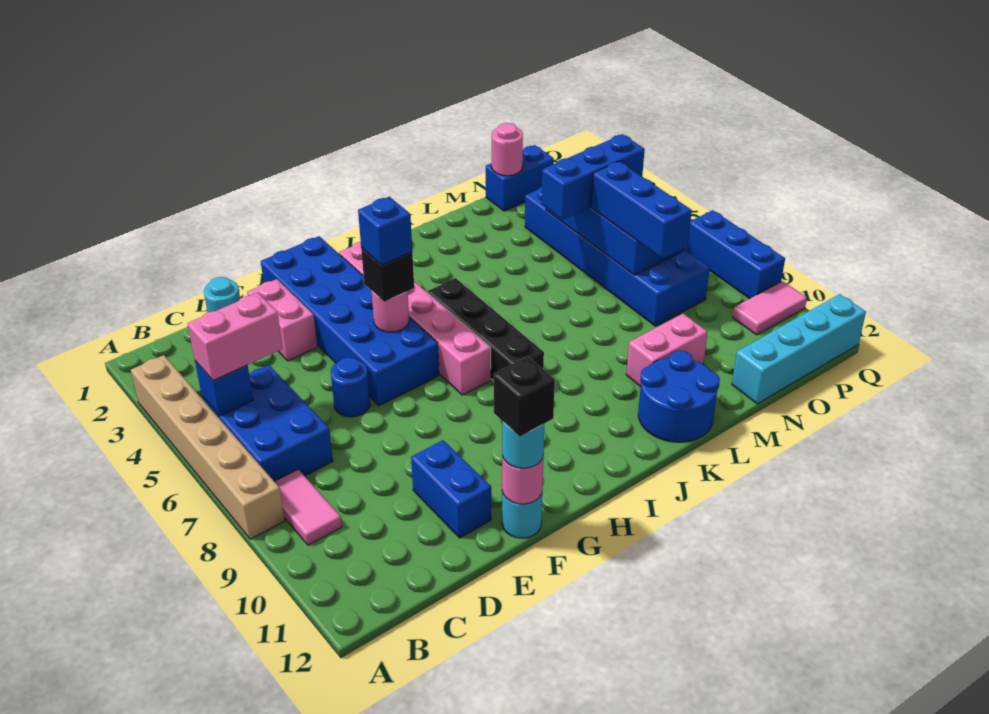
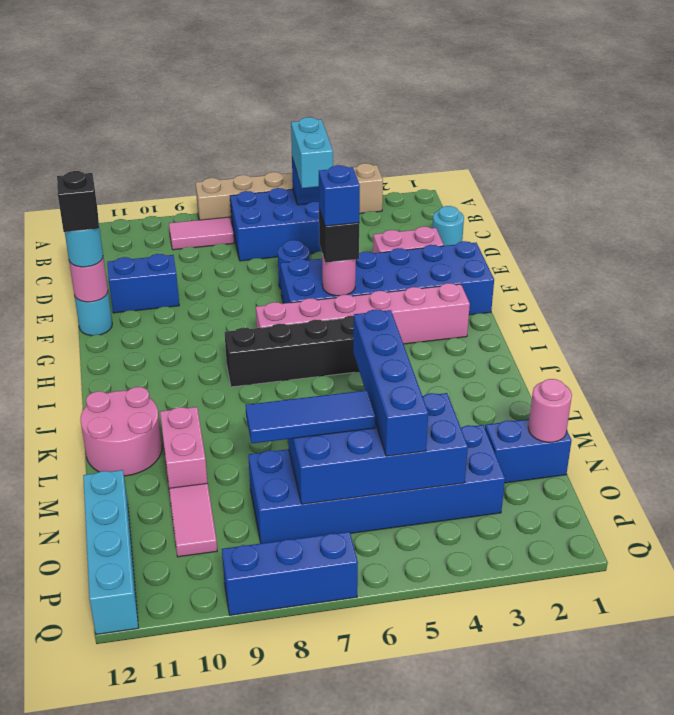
pink 1x2 brick [188,293,283,381] -> cyan 1x2 brick [291,117,333,188]
blue 2x2 round brick [638,351,720,442] -> pink 2x2 round brick [81,387,162,476]
blue 1x3 brick [542,134,645,220] -> blue 1x4 brick [353,310,428,456]
blue 1x2 brick [486,145,554,211] -> blue 1x2 brick turned to [485,419,572,483]
blue 1x3 brick [591,161,692,258] -> blue 1x3 tile [246,390,375,443]
pink 1x2 tile [733,281,807,335] -> pink 1x2 tile moved to [169,483,217,557]

